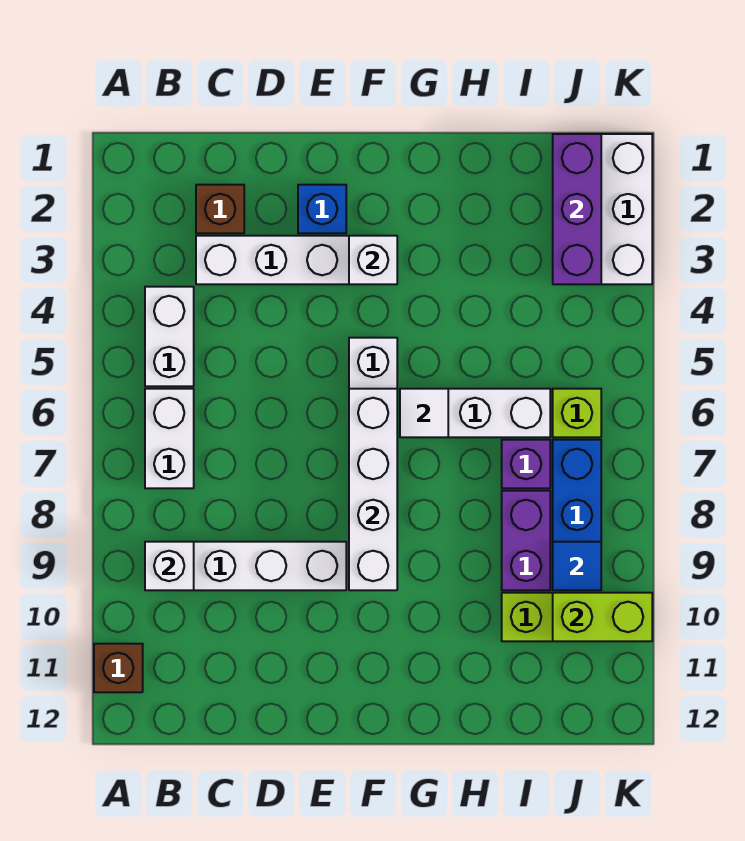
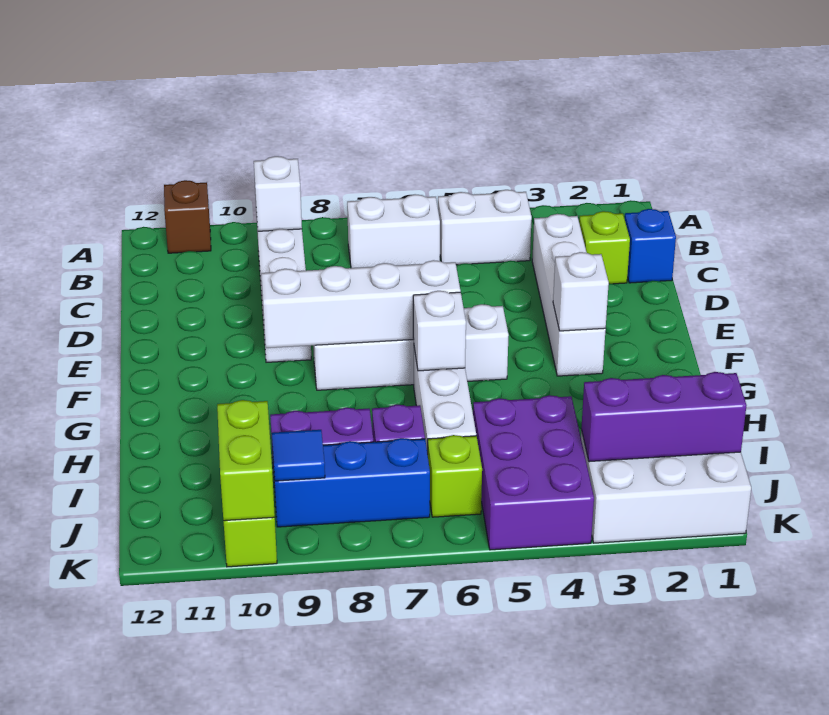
brown 1x1 brick [196,185,244,233] -> lime 1x1 brick [579,211,630,284]
blue 1x1 brick [298,185,346,233] -> blue 1x1 brick moved to [625,209,676,283]
white 1x1 tile [400,389,448,437] -> white 1x1 brick [413,291,466,371]
none -> purple 2x3 brick [473,395,594,550]

